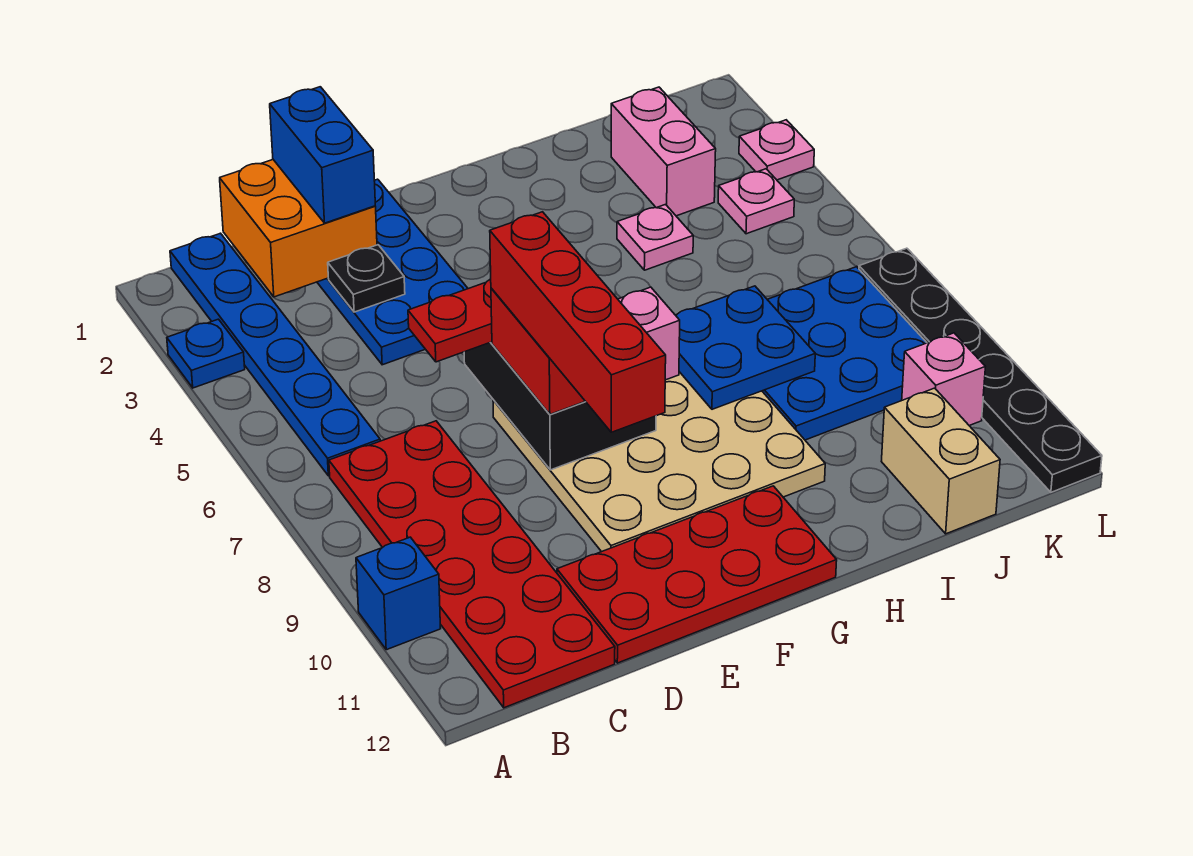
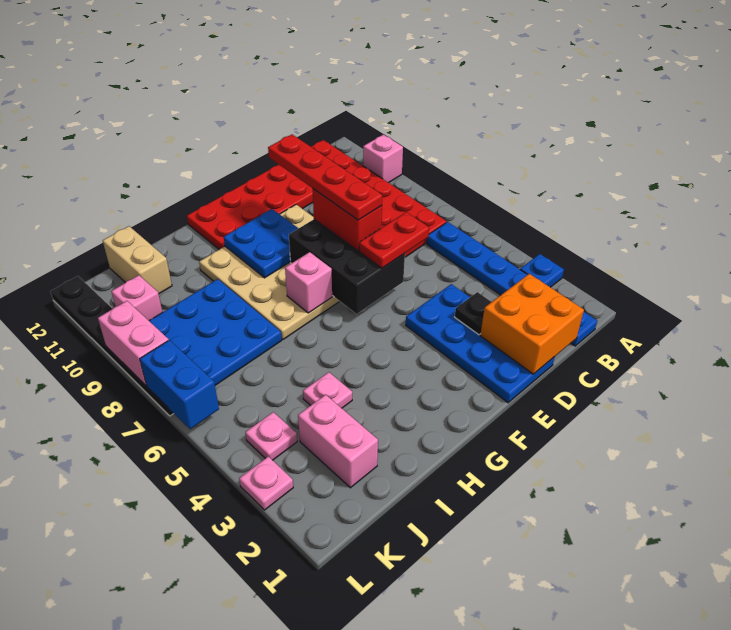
blue 1x1 brick [356,537,441,650] -> pink 1x1 brick [363,135,403,183]
blue 1x2 brick [270,87,375,223] -> blue 1x2 brick moved to [140,340,219,429]
red 1x4 brick [490,212,666,432] -> red 1x4 plate [268,134,382,220]
blue 2x2 plate [676,286,815,409] -> blue 2x2 plate moved to [224,209,298,278]
none -> pink 1x2 brick [98,301,169,385]

